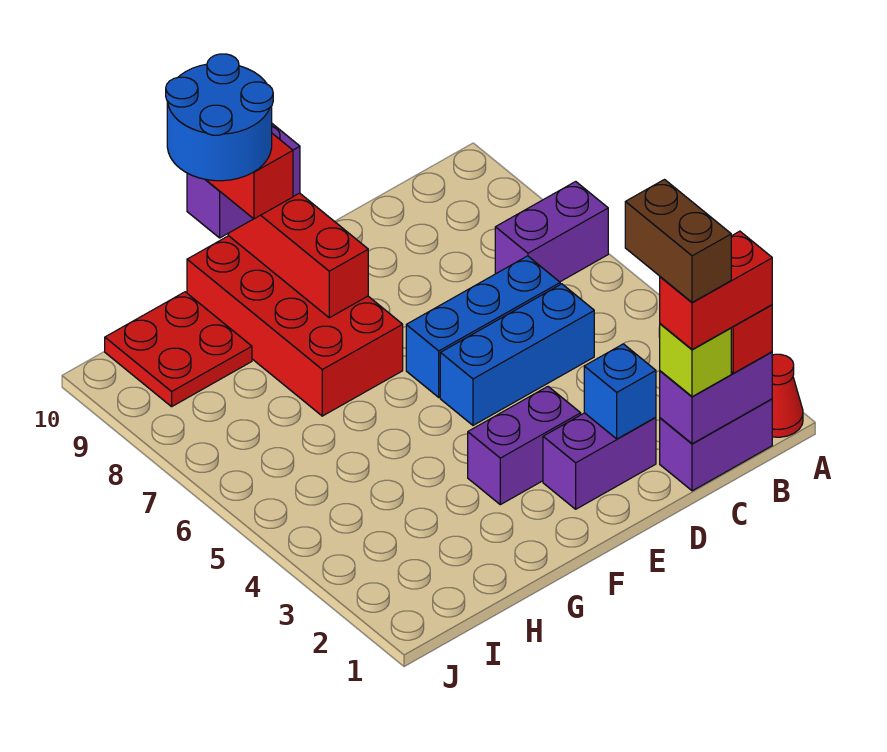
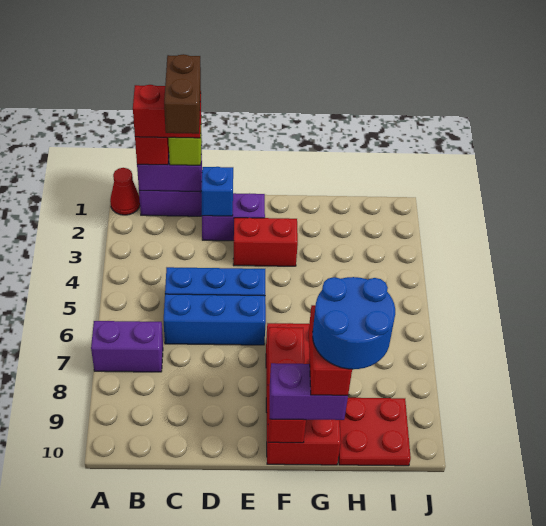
purple 1x2 brick [468,387,581,505] -> red 1x2 brick [233,218,298,266]

